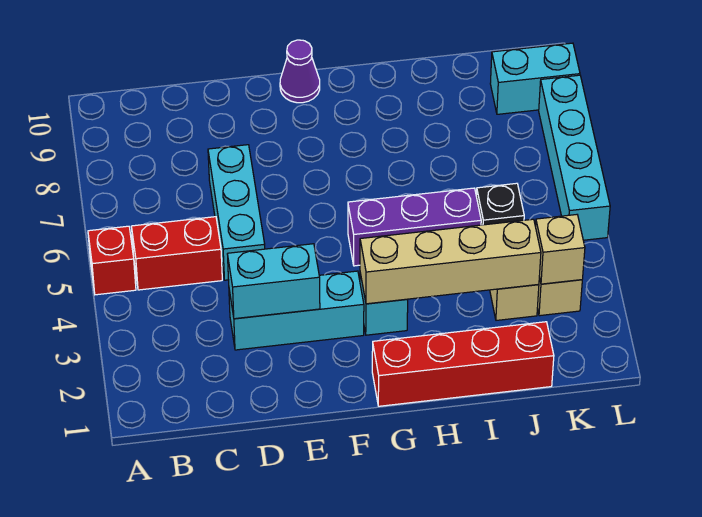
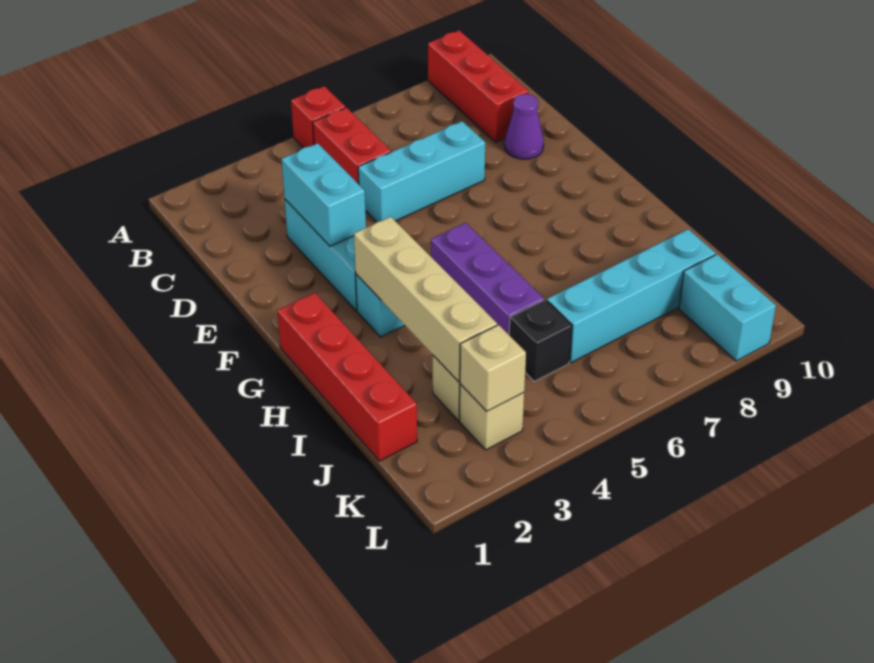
none -> red 1x3 brick [428,30,529,142]
purple 1x1 cone [280,40,320,103] -> purple 1x1 cone moved to [505,94,544,159]
cyan 1x4 brick [539,75,610,240] -> cyan 1x4 brick moved to [547,229,716,363]

